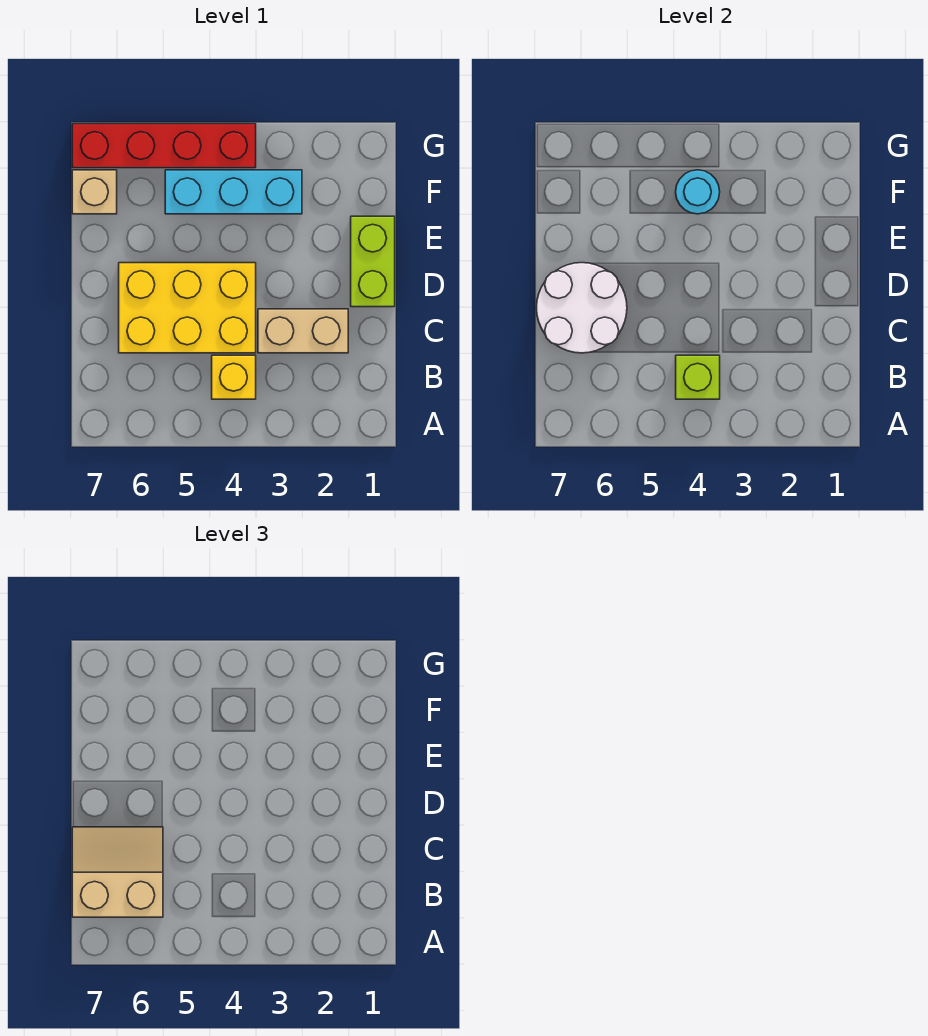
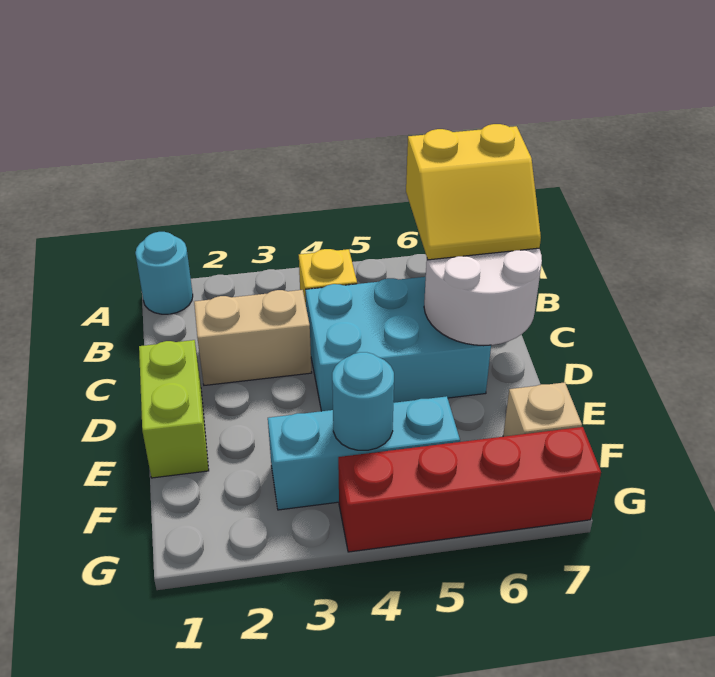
none -> cyan 1x1 round brick [135,232,193,314]
lime 1x1 brick [676,355,720,399] -> none
tan 2x2 slope [72,827,163,917] -> yellow 2x2 slope [406,124,541,260]
yellow 2x3 brick [119,263,256,353] -> cyan 2x3 brick [305,277,491,411]

